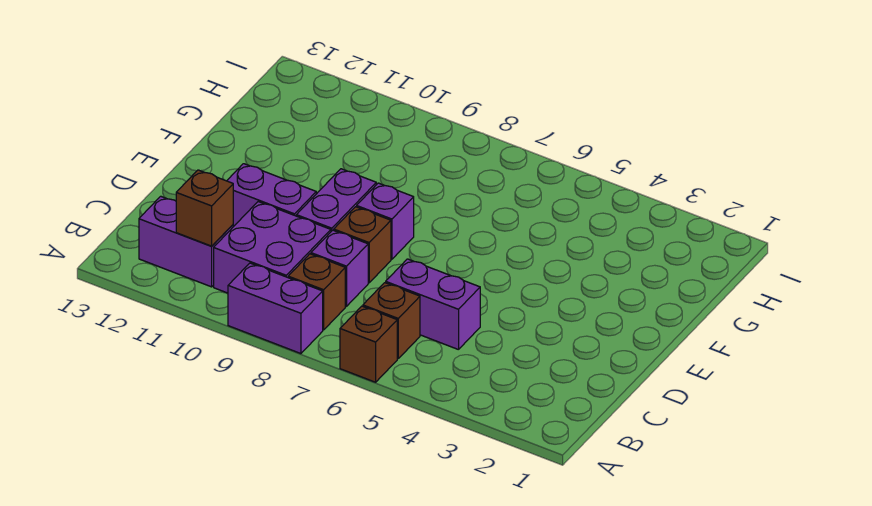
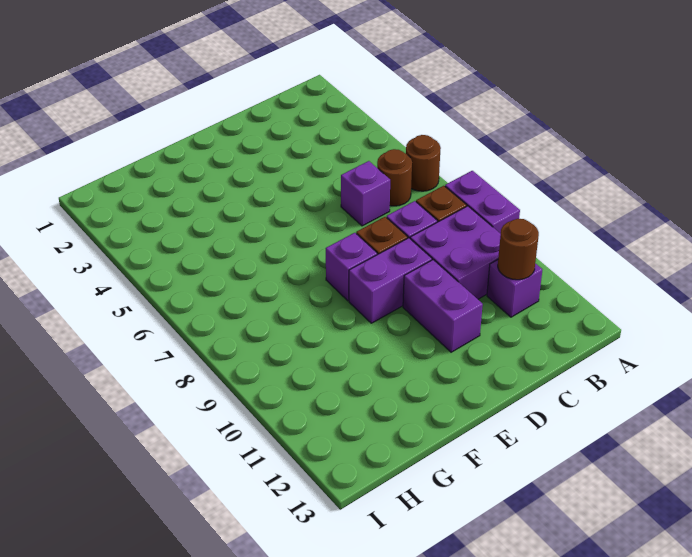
brown 1x1 brick [340,306,397,382] -> brown 1x1 round brick [406,135,441,191]
brown 1x1 brick [363,283,420,359] -> brown 1x1 round brick [377,149,412,206]
purple 1x2 brick [139,196,233,287] -> purple 1x1 brick [487,260,542,317]
brown 1x1 brick [176,170,233,246] -> brown 1x1 round brick [498,219,539,280]
purple 1x2 brick [386,259,480,350] -> purple 1x1 brick [341,161,390,226]

